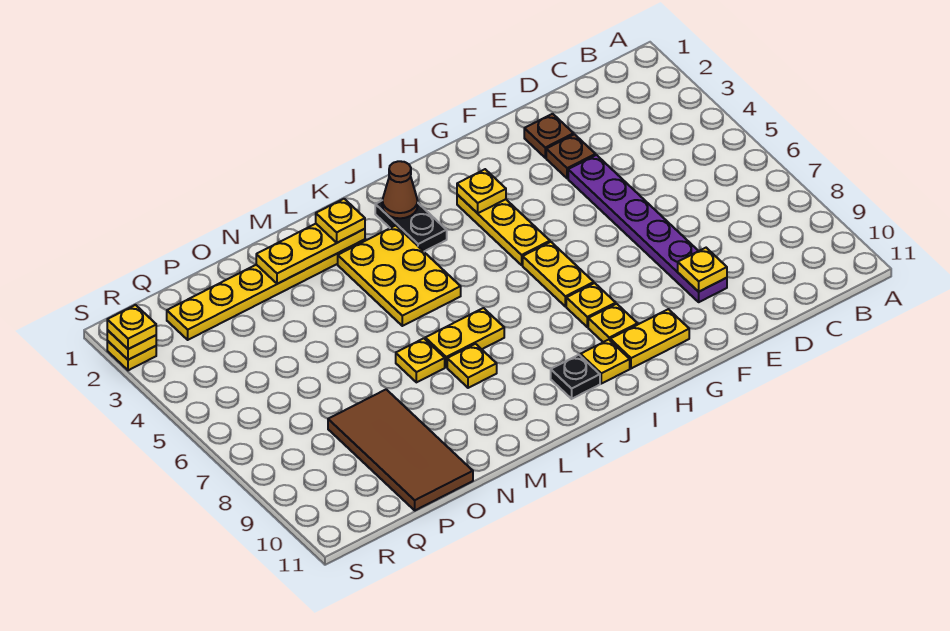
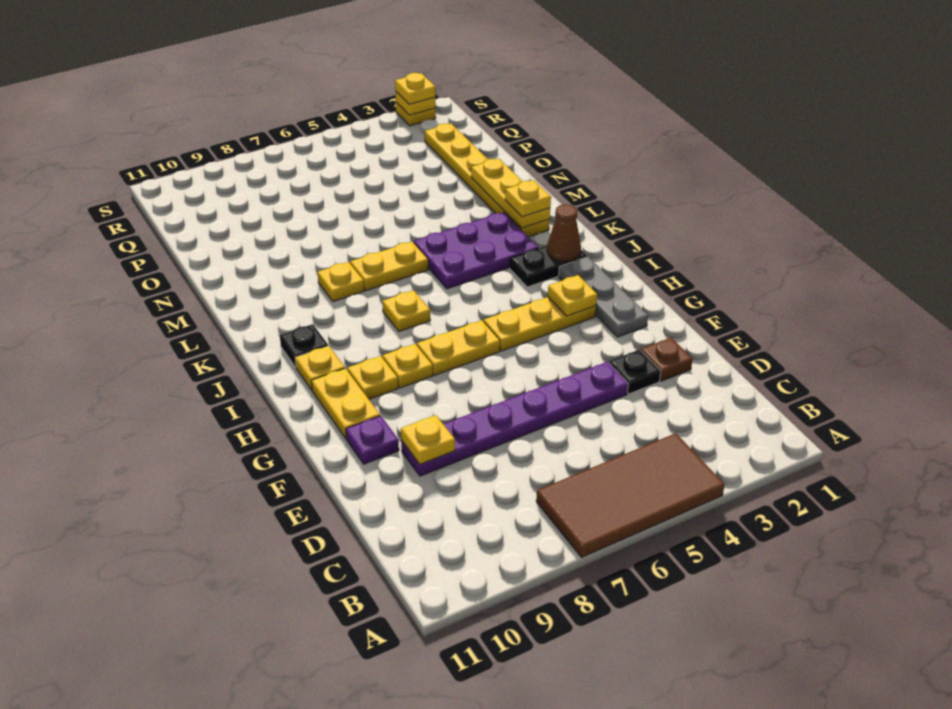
brown 1x1 plate [546,134,596,178] -> black 1x1 plate [609,349,661,394]
none -> purple 1x1 plate [346,416,399,464]
none -> grey 1x3 plate [559,257,648,337]
yellow 2x3 plate [338,225,461,326] -> purple 2x3 plate [414,212,538,289]
yellow 1x2 plate [425,308,504,367] -> yellow 1x2 plate turned to [350,242,428,291]
yellow 1x1 plate [396,338,445,382] -> yellow 1x1 plate moved to [382,290,430,332]
brown 2x4 tile [328,389,473,510] -> brown 2x4 tile moved to [536,433,725,557]

